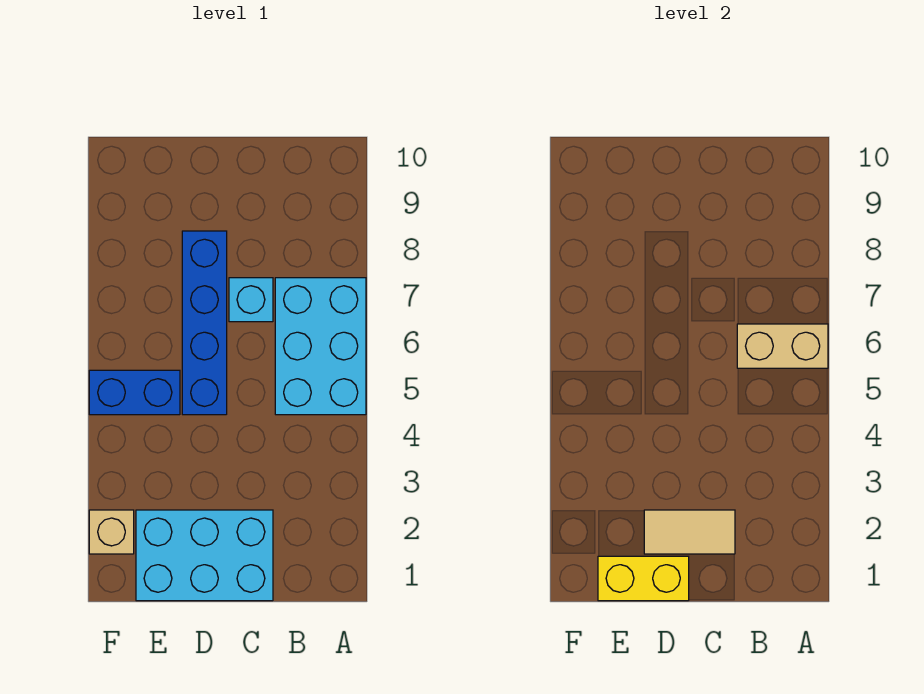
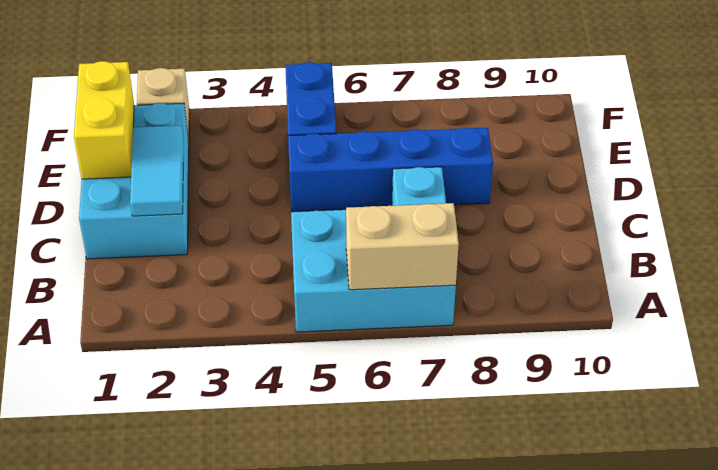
tan 1x2 brick [737,324,828,368] -> tan 1x2 brick turned to [346,203,459,290]
tan 1x2 tile [644,510,735,554] -> cyan 1x2 tile [130,126,184,216]

